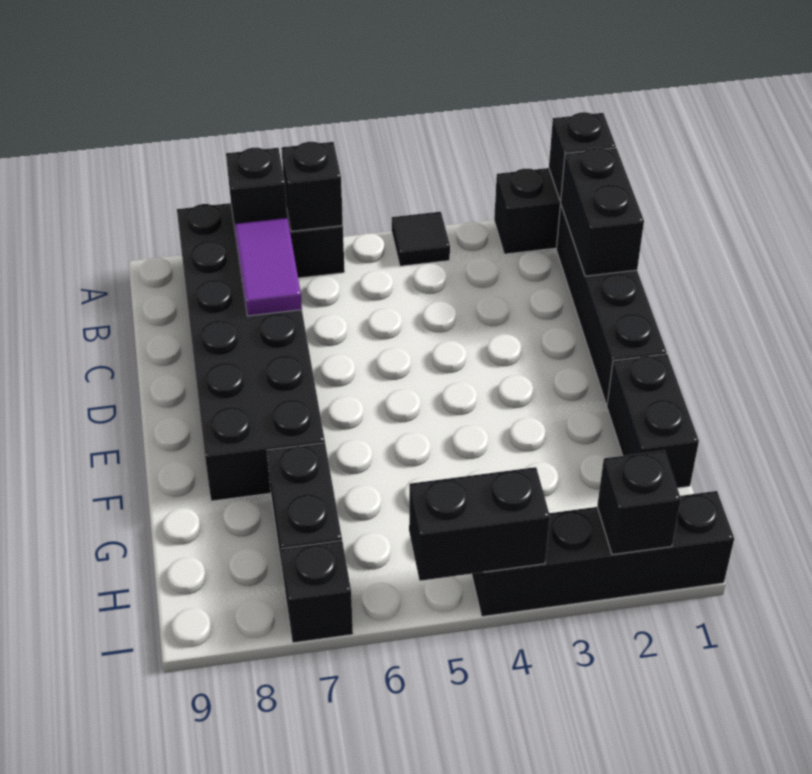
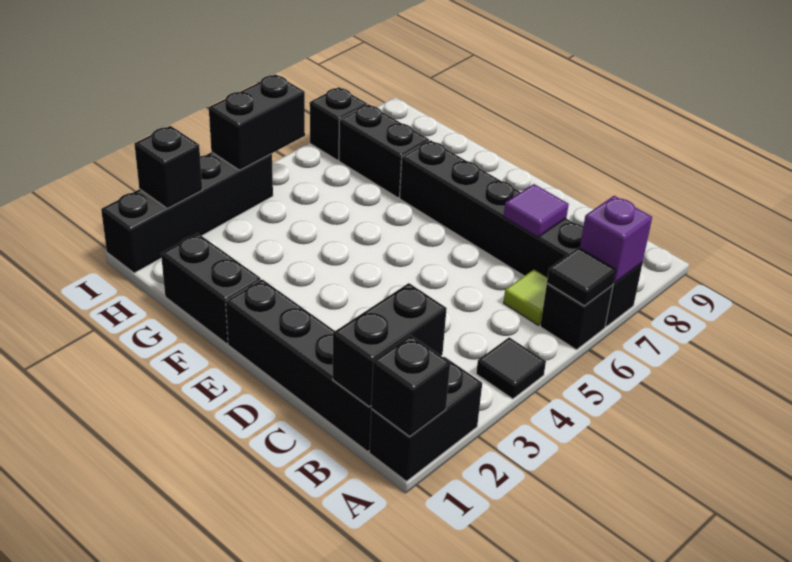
black 1x1 brick [281,142,343,231] -> black 1x1 tile [547,248,616,306]
black 2x6 brick [177,203,325,501] -> black 1x6 brick [399,140,643,326]
black 1x1 brick [226,148,287,234] -> purple 1x1 brick [580,196,652,283]
black 1x2 brick [561,148,644,276] -> black 1x2 brick turned to [333,283,447,407]
none -> lime 1x1 tile [504,269,548,325]
purple 1x2 tile [235,218,302,316] -> purple 1x1 tile [504,184,569,237]

